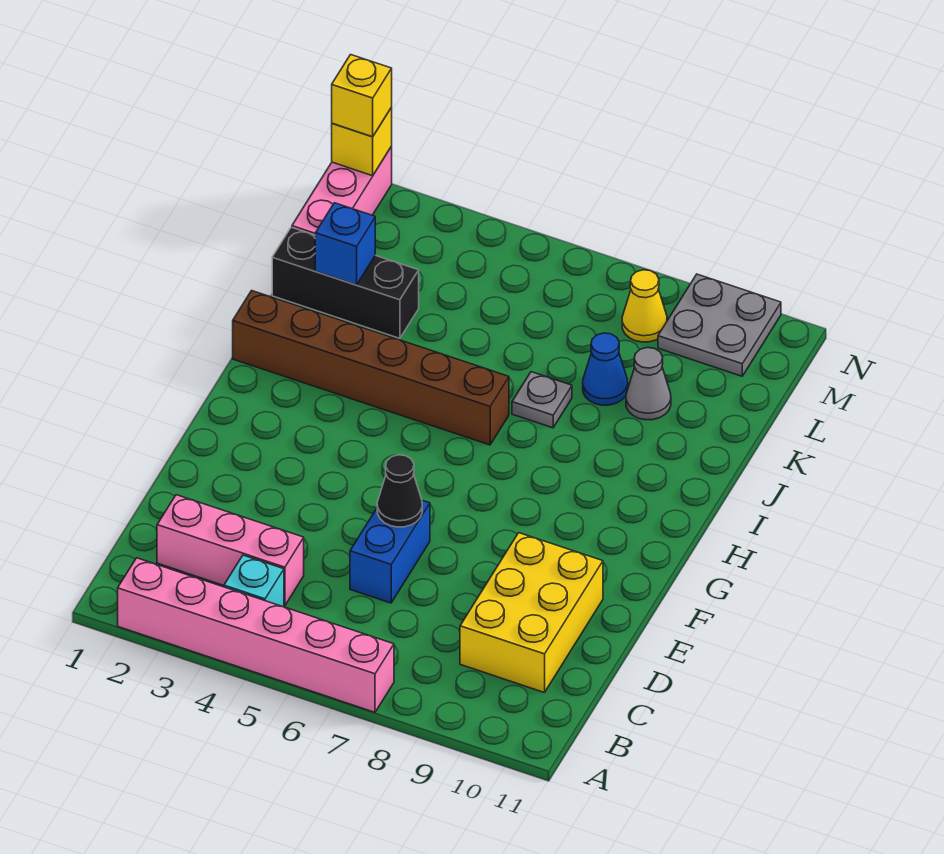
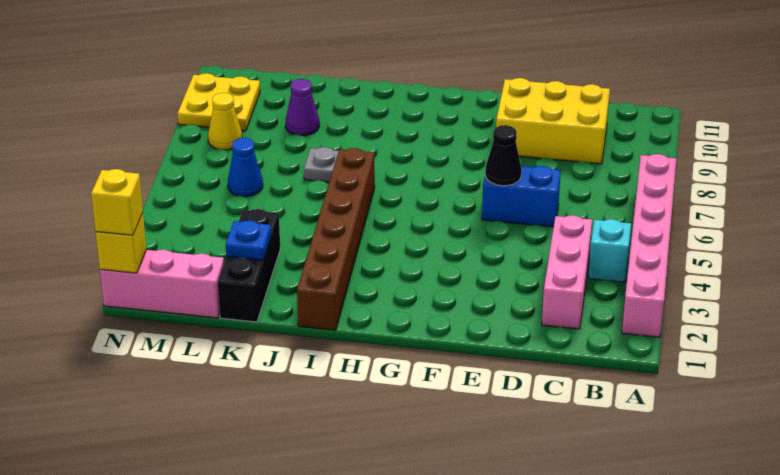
blue 1x1 brick [315,203,375,285] -> blue 1x1 plate [226,221,271,260]
blue 1x1 cone [583,333,628,405] -> blue 1x1 cone moved to [228,138,263,197]
grey 1x1 cone [626,348,671,420] -> purple 1x1 cone [286,79,319,136]
grey 2x2 plate [658,274,781,376] -> yellow 2x2 plate [178,73,260,131]

